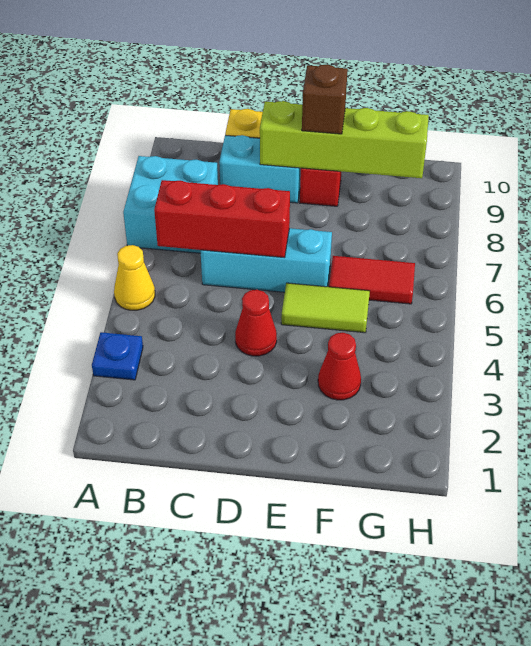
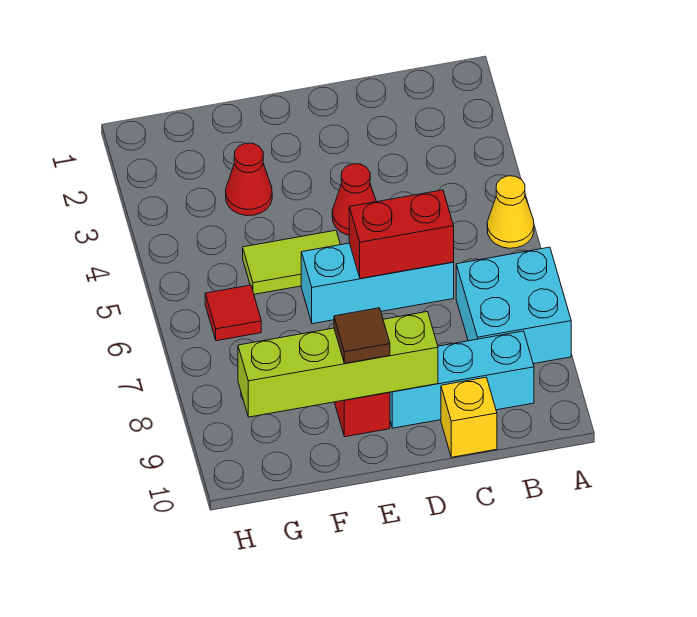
blue 1x1 plate [92,332,143,380] -> none
red 1x3 brick [154,180,290,258] -> red 1x2 brick [349,190,454,279]
cyan 1x2 brick [219,135,301,203] -> cyan 1x3 brick [390,331,534,428]
brown 1x1 brick [302,65,348,134] -> brown 1x1 tile [334,308,390,363]
red 1x2 tile [329,256,415,304] -> red 1x1 tile [205,285,261,341]

